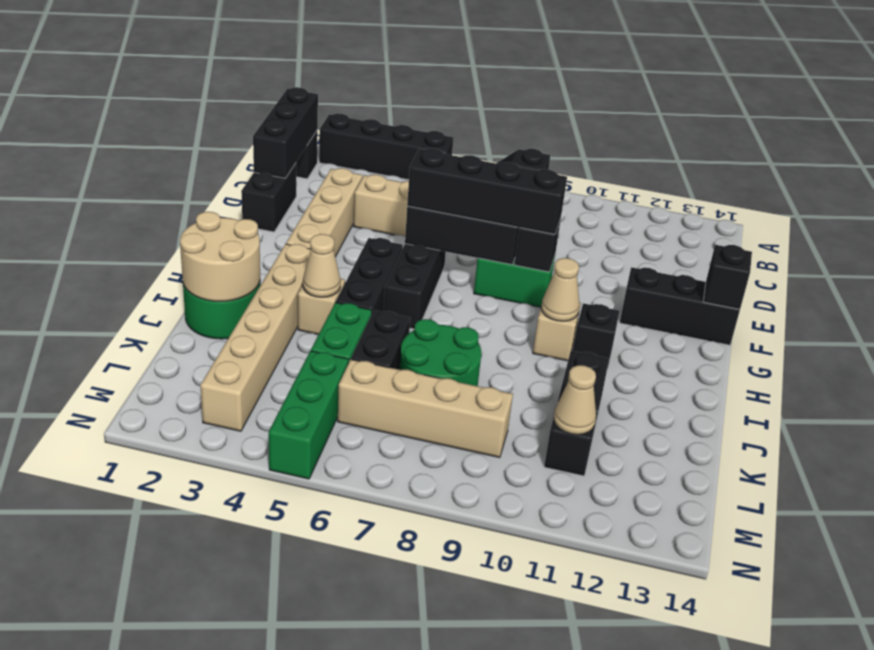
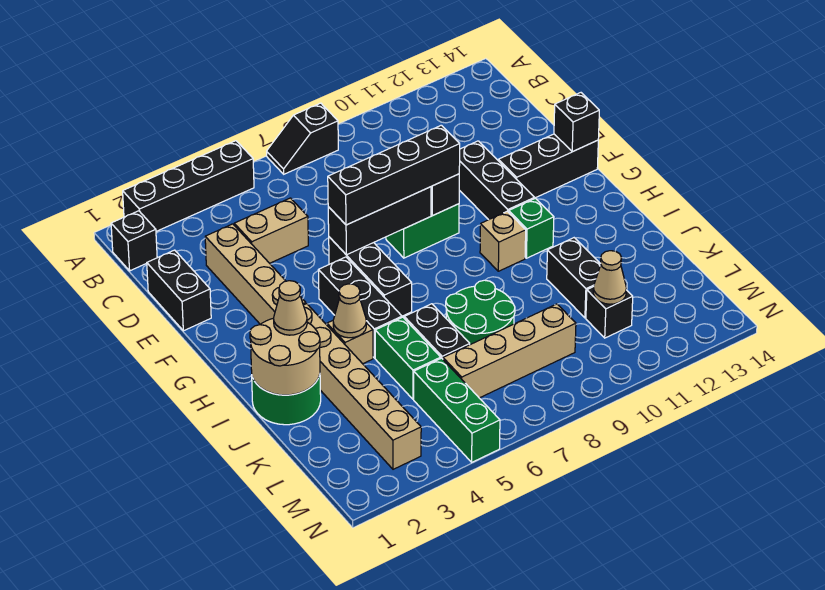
black 1x3 brick [253,87,318,178] -> black 1x3 brick moved to [459,141,534,220]
tan 1x1 cone [541,258,579,321] -> tan 1x1 cone moved to [274,281,307,335]
black 1x1 brick [573,303,620,369] -> green 1x1 brick [509,198,554,258]

